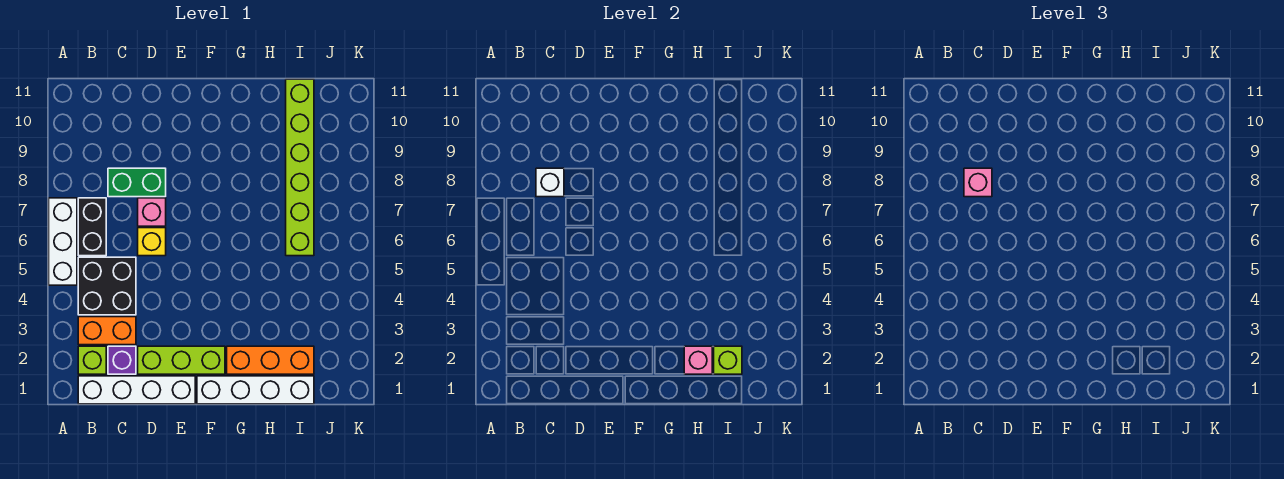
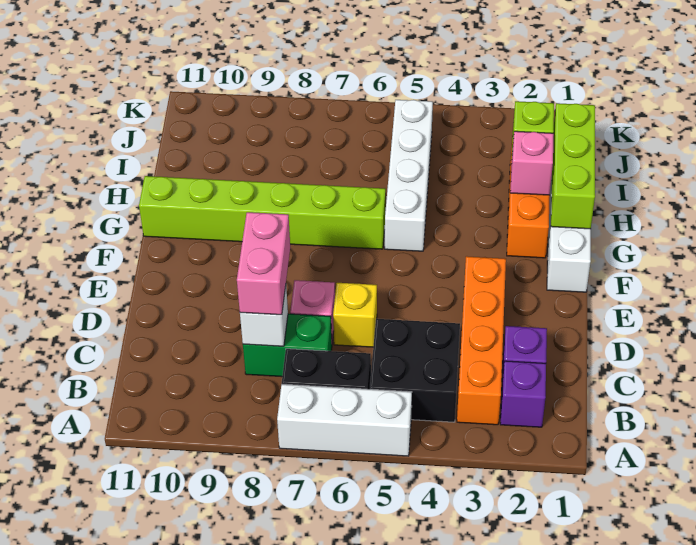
white 1x4 brick [78,376,195,404] -> white 1x4 brick moved to [385,100,433,251]
lime 1x1 brick [78,346,106,374] -> purple 1x1 brick [500,361,546,427]
orange 1x2 brick [78,317,136,345] -> orange 1x4 brick [457,256,506,425]
green 1x2 brick [108,168,166,197] -> green 1x2 brick turned to [243,314,332,377]
pink 1x1 brick [964,168,992,197] -> pink 1x2 brick [237,212,290,315]
lime 1x3 brick [138,346,225,374] -> lime 1x3 brick moved to [551,103,595,229]
lime 1x6 brick [286,79,314,256] -> lime 1x6 brick moved to [139,176,386,249]

